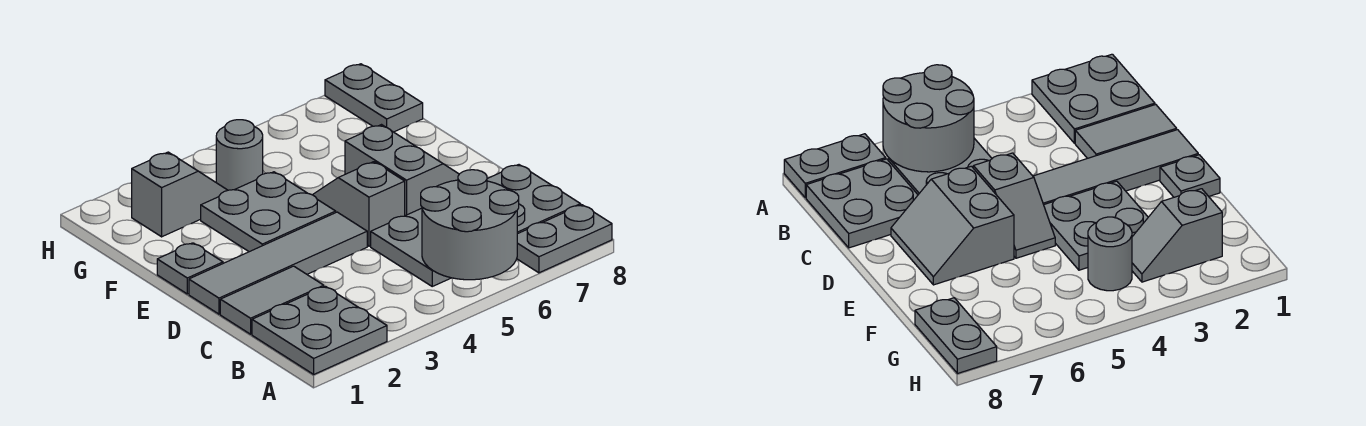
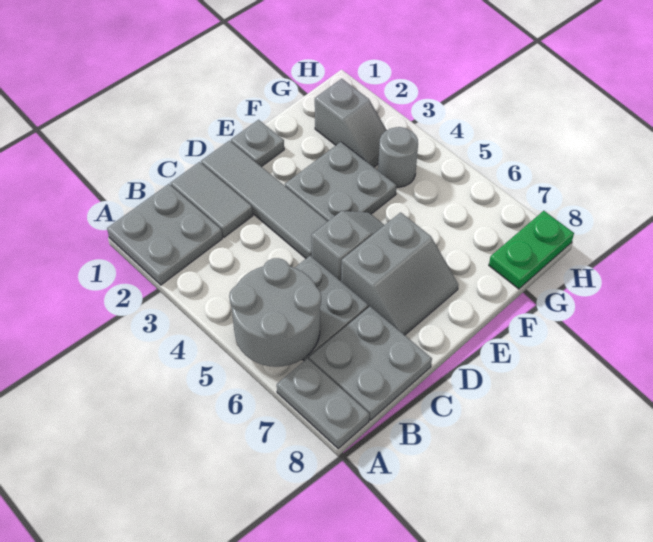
grey 1x2 plate [325,64,423,132] -> green 1x2 plate [489,211,574,289]

